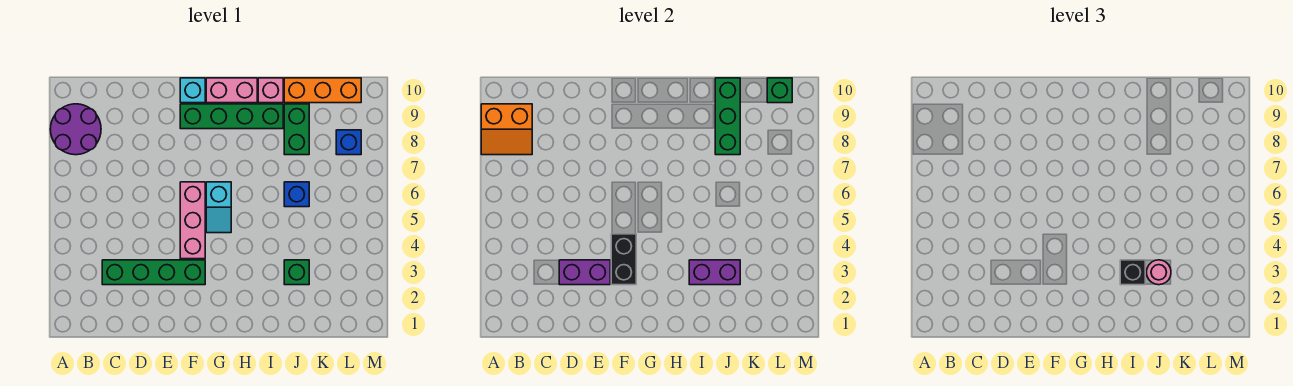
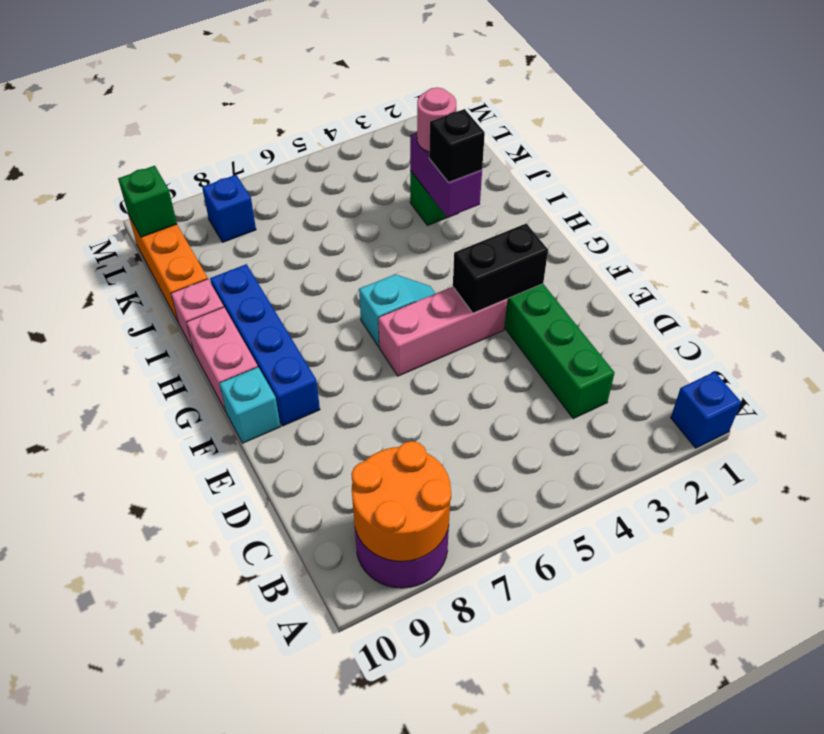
orange 2x2 slope [481,104,532,155] -> orange 2x2 round brick [352,441,451,561]
purple 1x2 brick [559,260,610,285] -> none
green 1x4 brick [180,104,283,129] -> blue 1x4 brick [210,264,320,426]
blue 1x1 brick [284,182,309,207] -> blue 1x1 brick moved to [671,372,741,448]
green 1x2 brick [284,104,309,155] -> none
green 1x3 brick [715,78,740,155] -> none

